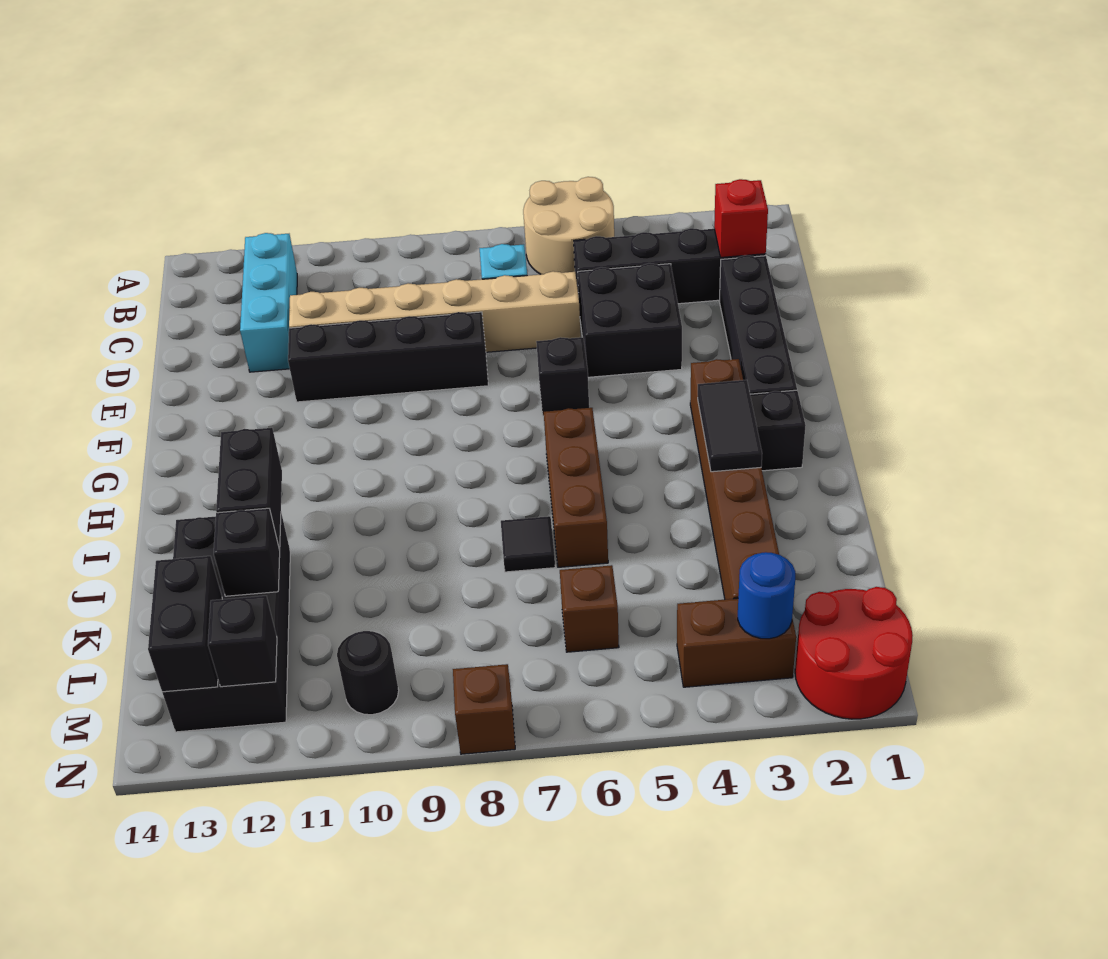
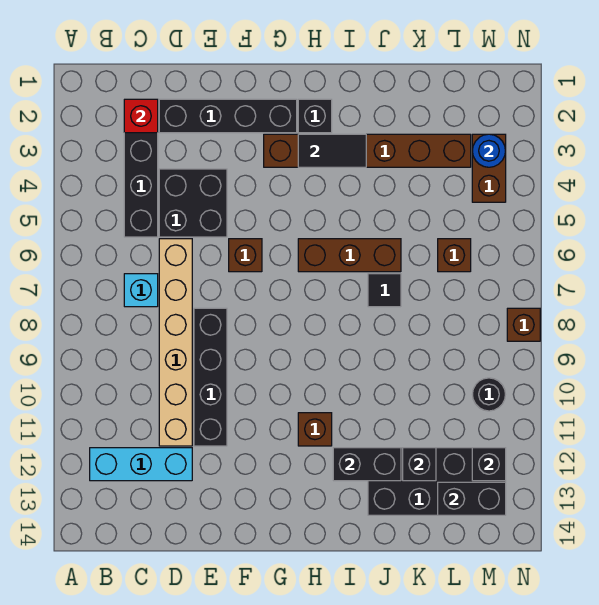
tan 2x2 round brick [523,177,614,274] -> none
black 1x1 brick [536,337,589,416] -> brown 1x1 brick [229,239,262,272]
none -> brown 1x1 brick [298,413,332,446]
red 2x2 round brick [795,587,913,719] -> none

